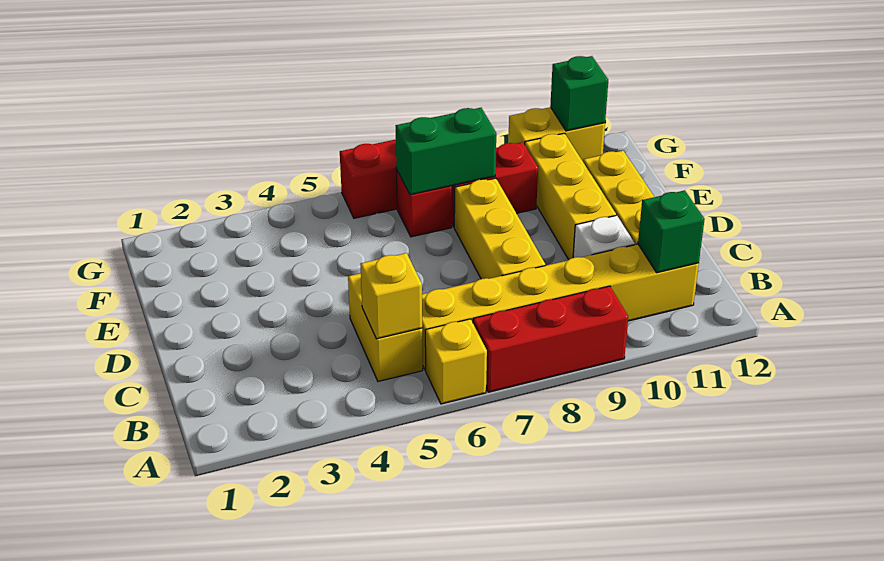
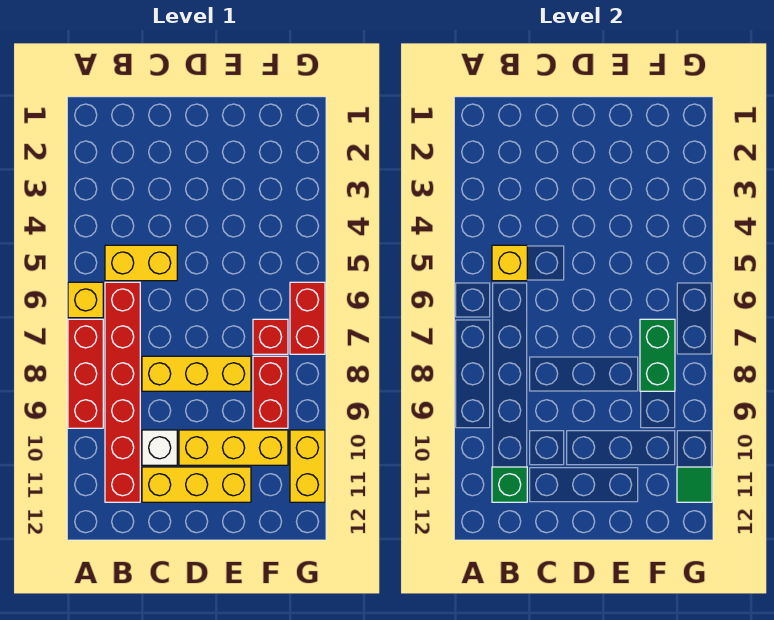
yellow 1x6 brick [422,244,699,370] -> red 1x6 brick [105,282,140,502]
green 1x1 brick [550,56,608,131] -> green 1x1 tile [677,467,712,502]

